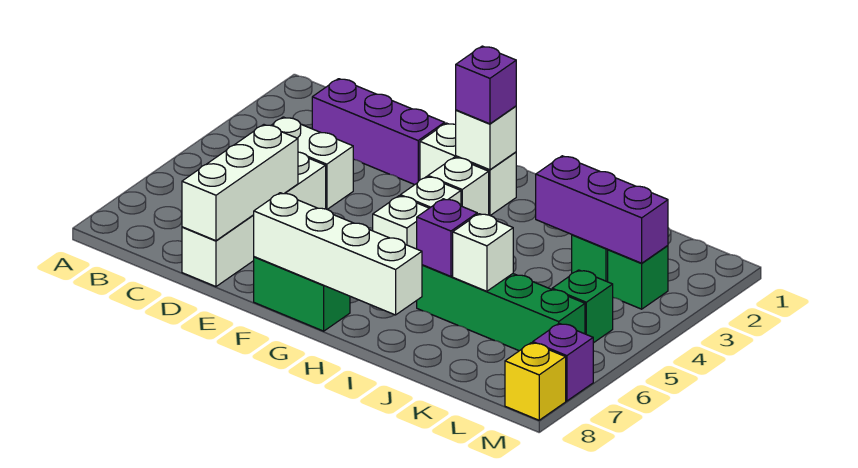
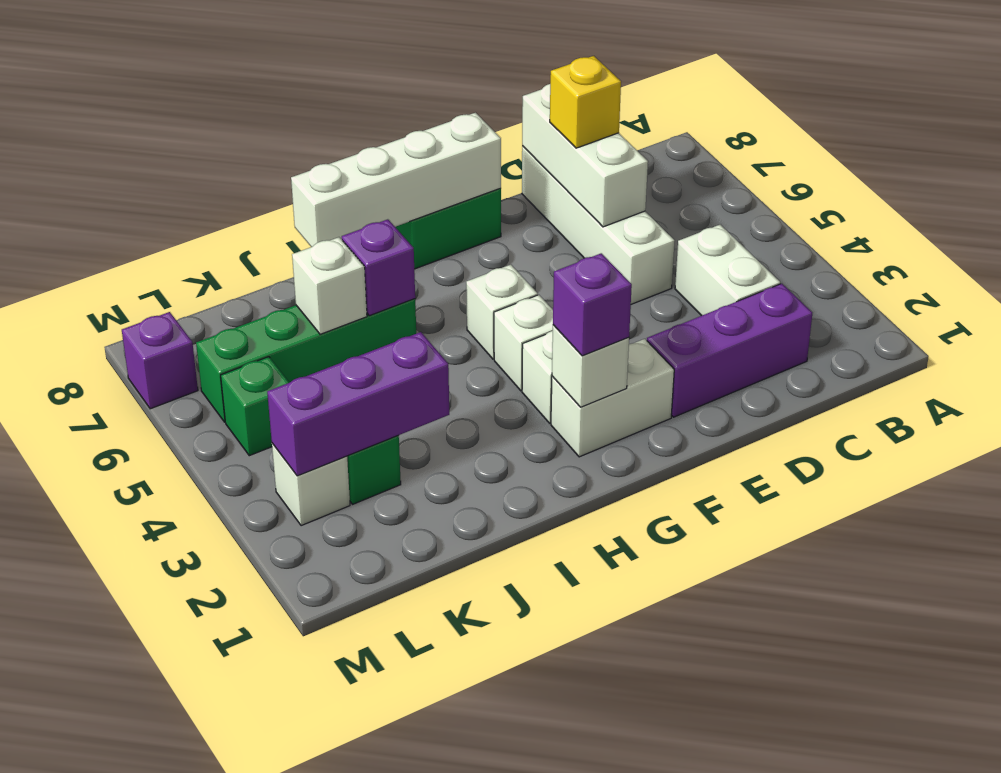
white 1x2 brick [271,117,354,209] -> white 1x2 brick turned to [675,225,780,316]
green 1x1 brick [608,246,668,309] -> white 1x1 brick [272,443,350,526]
yellow 1x1 brick [505,343,566,420] -> yellow 1x1 brick moved to [550,56,621,148]

